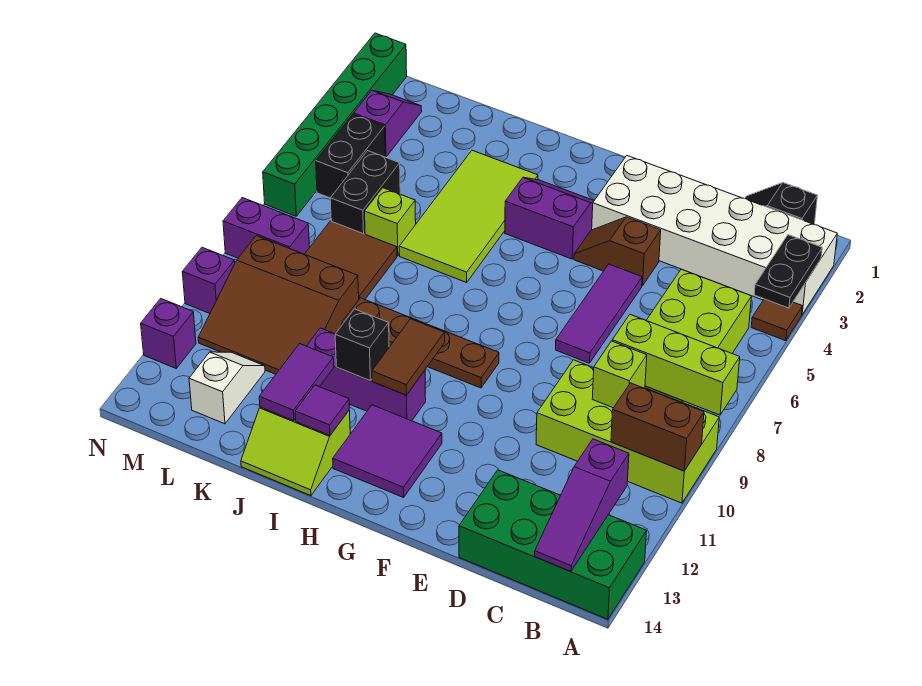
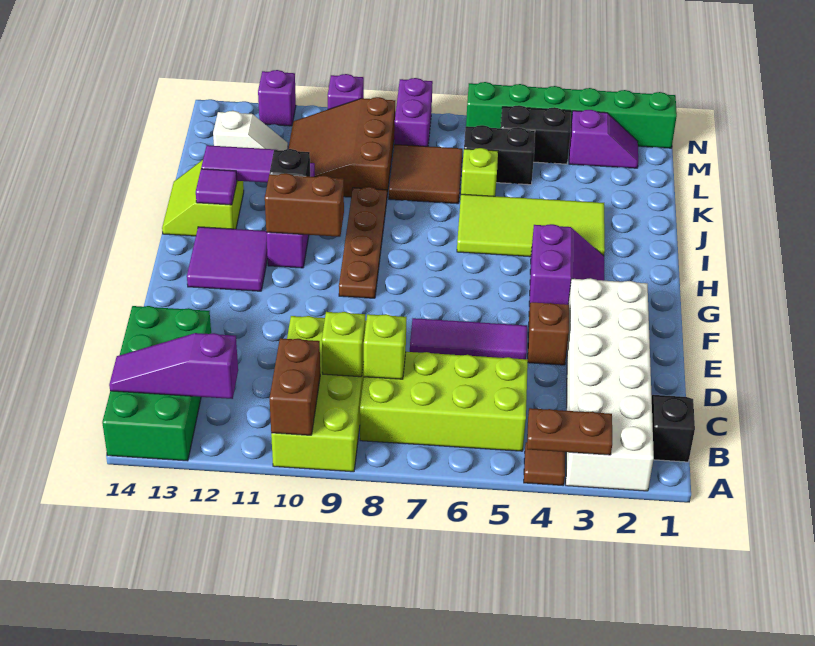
black 1x2 plate [754,235,822,308] -> brown 1x2 plate [527,408,612,455]
lime 1x3 brick [612,315,740,415] -> lime 1x1 brick [363,314,407,379]
brown 1x2 tile [372,319,445,395] -> brown 1x2 brick [265,173,344,237]

